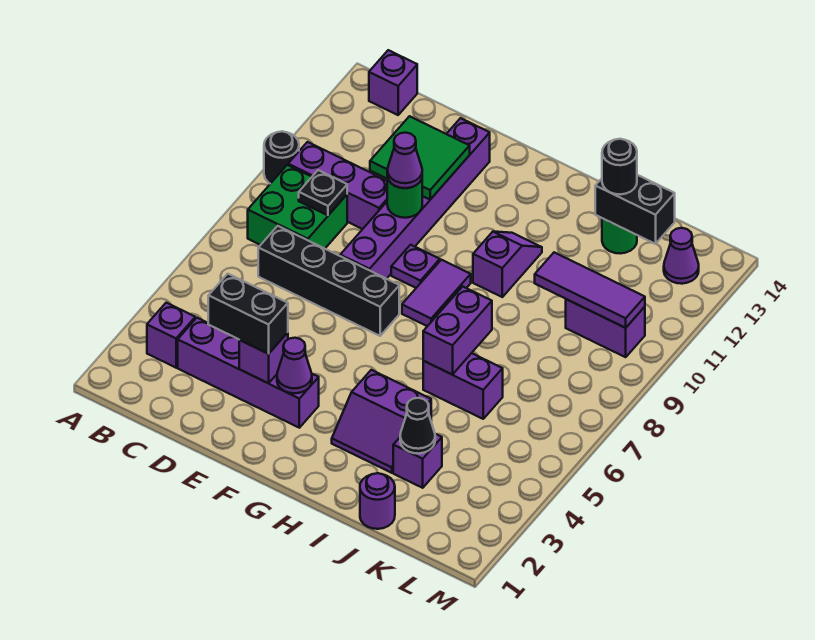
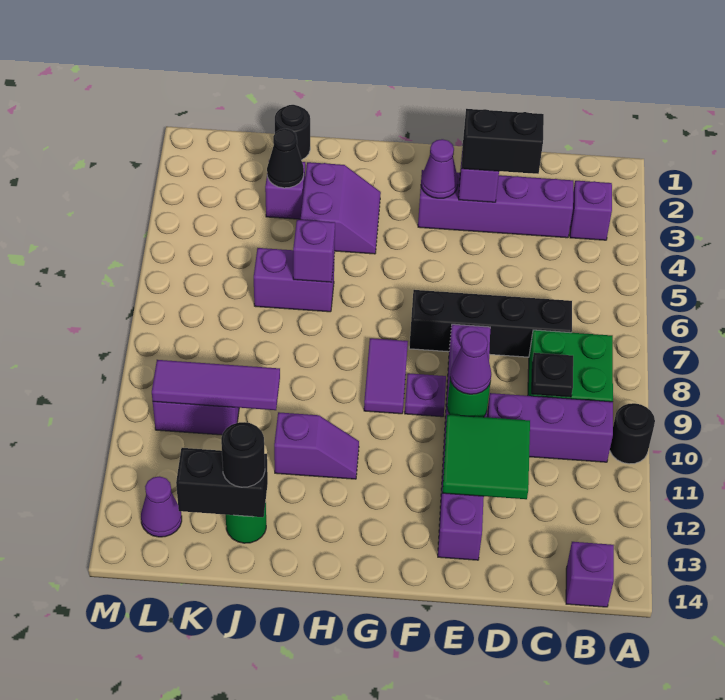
purple 2x2 slope [332,370,431,473] -> purple 2x2 slope turned to [301,162,381,254]
purple 1x2 slope [473,232,542,297] -> purple 1x2 slope turned to [274,412,359,479]
purple 1x2 brick [423,287,492,375] -> purple 1x1 brick [293,220,335,282]
purple 1x1 round brick [360,473,395,529] -> black 1x1 round brick [275,105,310,160]

